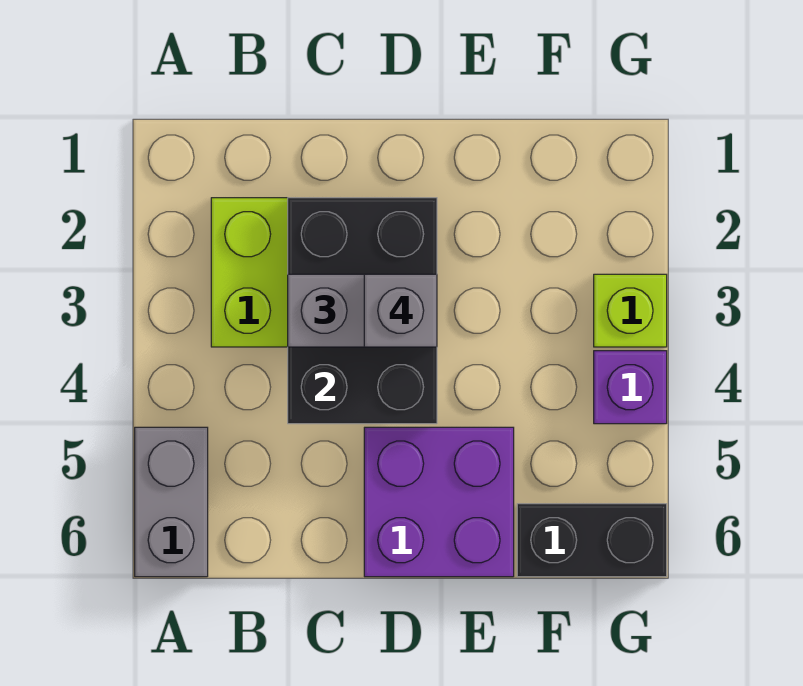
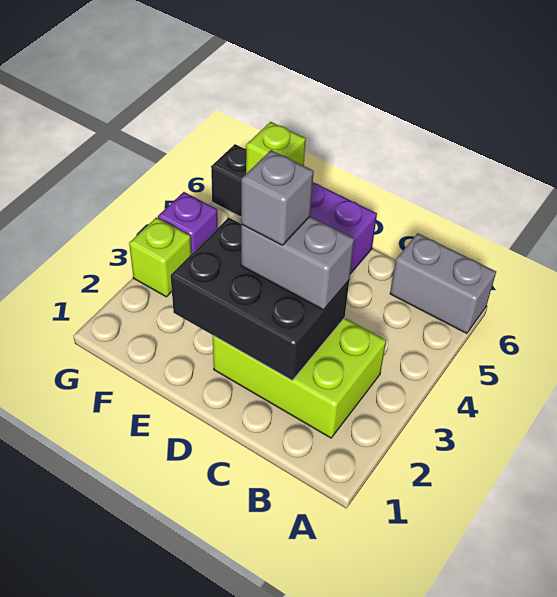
grey 1x2 brick [135,427,208,577] -> grey 1x2 brick turned to [390,233,496,333]
black 2x3 brick [288,198,437,424] -> black 2x3 brick turned to [171,217,349,380]
none -> lime 1x1 brick [246,122,306,174]

